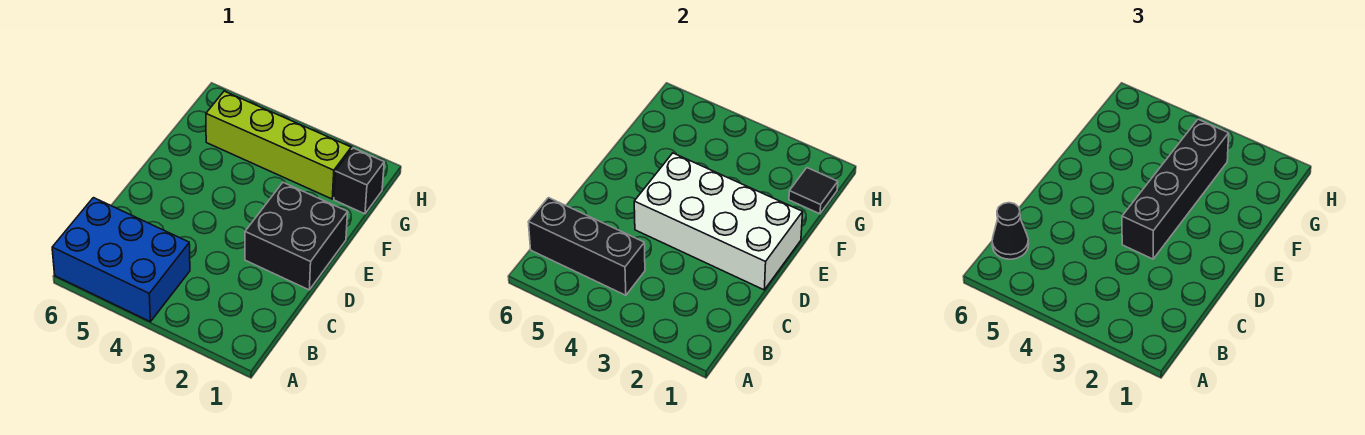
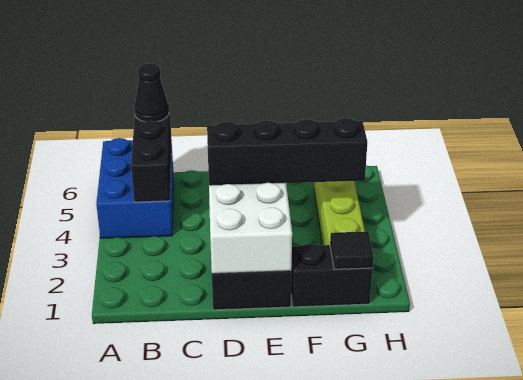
black 1x1 brick [334,148,384,214] -> black 1x2 brick [291,244,373,307]

